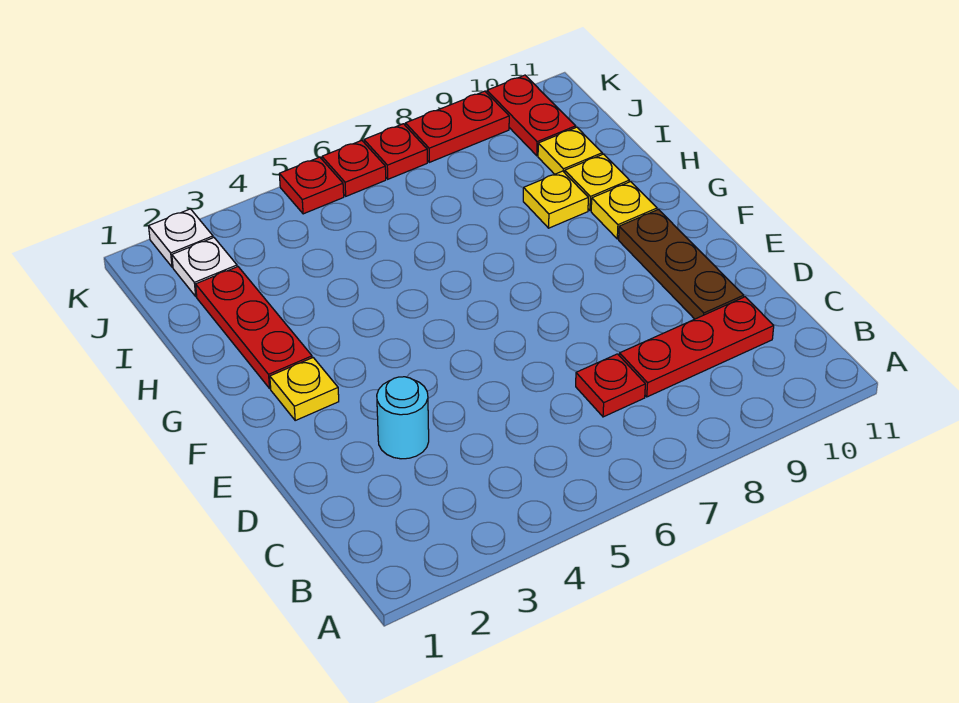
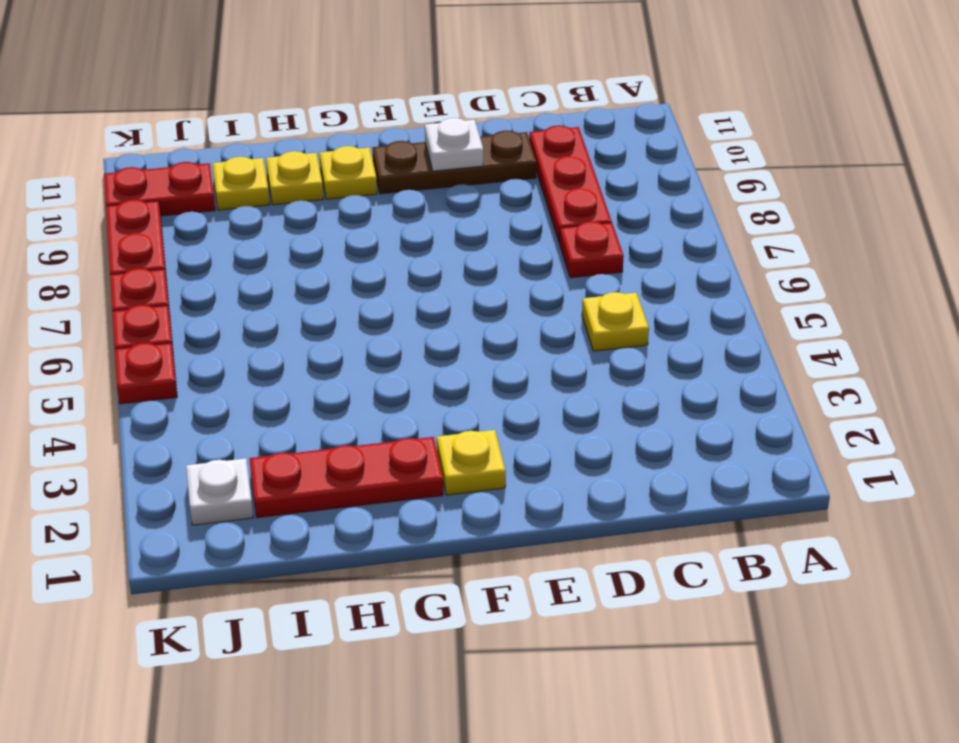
cyan 1x1 round brick [377,377,429,459] -> none
yellow 1x1 plate [523,171,588,228] -> yellow 1x1 plate moved to [582,292,649,351]
white 1x1 plate [149,209,213,267] -> white 1x1 plate moved to [425,118,483,171]

